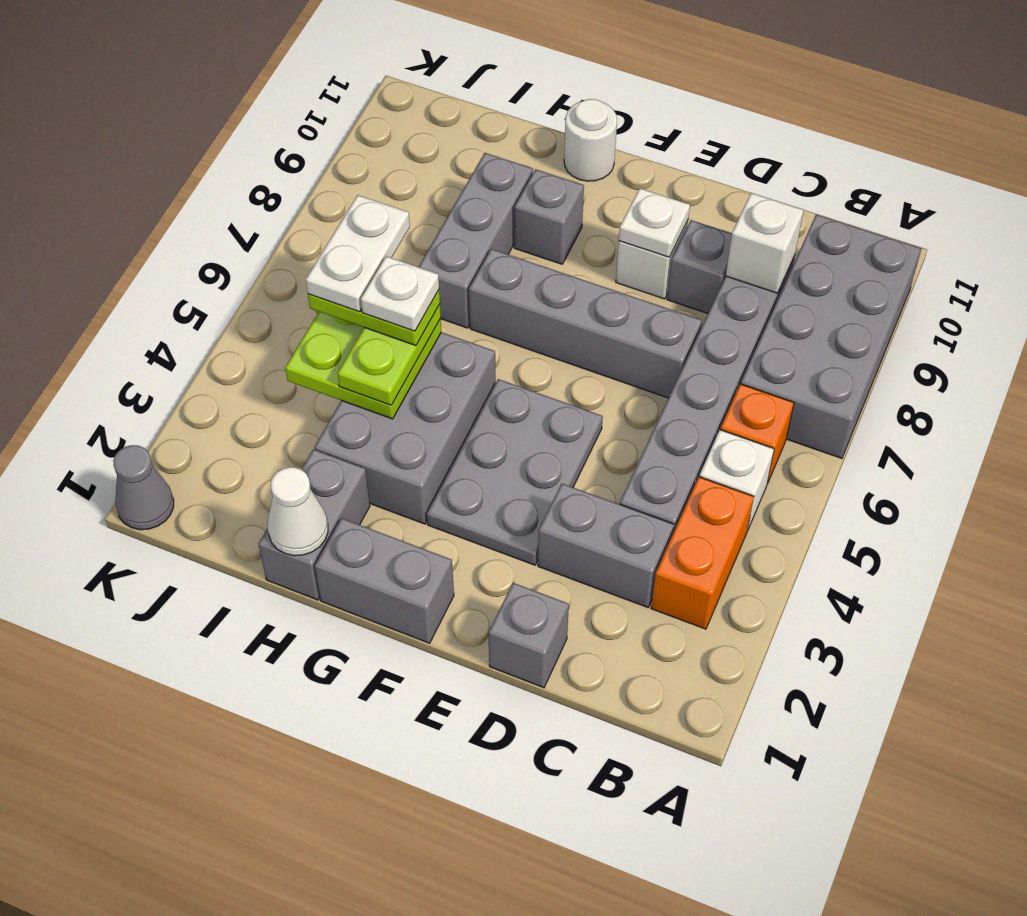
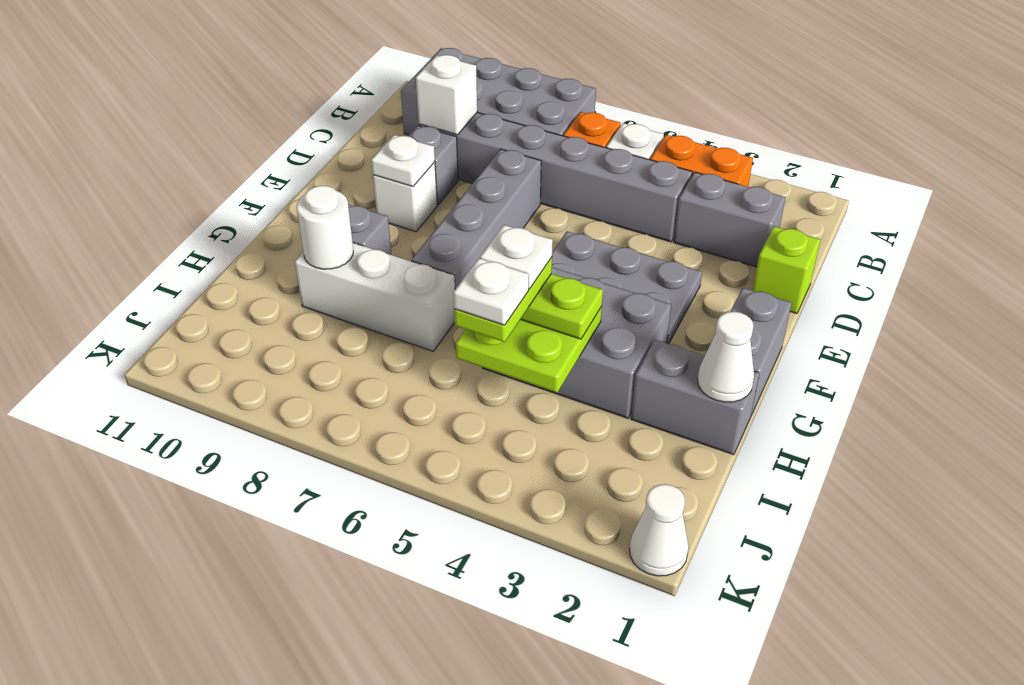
grey 1x2 brick [538,484,674,607] -> grey 1x2 brick turned to [674,172,786,267]
grey 1x1 brick [489,583,569,688] -> lime 1x1 brick [753,226,821,314]
white 1x1 round brick [564,99,617,181] -> white 1x1 round brick moved to [297,186,353,269]
grey 1x3 brick [419,153,533,328] -> white 1x3 brick [295,243,455,351]
white 1x2 plate [306,195,410,312] -> white 1x1 plate [453,258,529,325]
grey 1x1 cone [113,445,174,530] -> white 1x1 cone [629,484,689,576]

